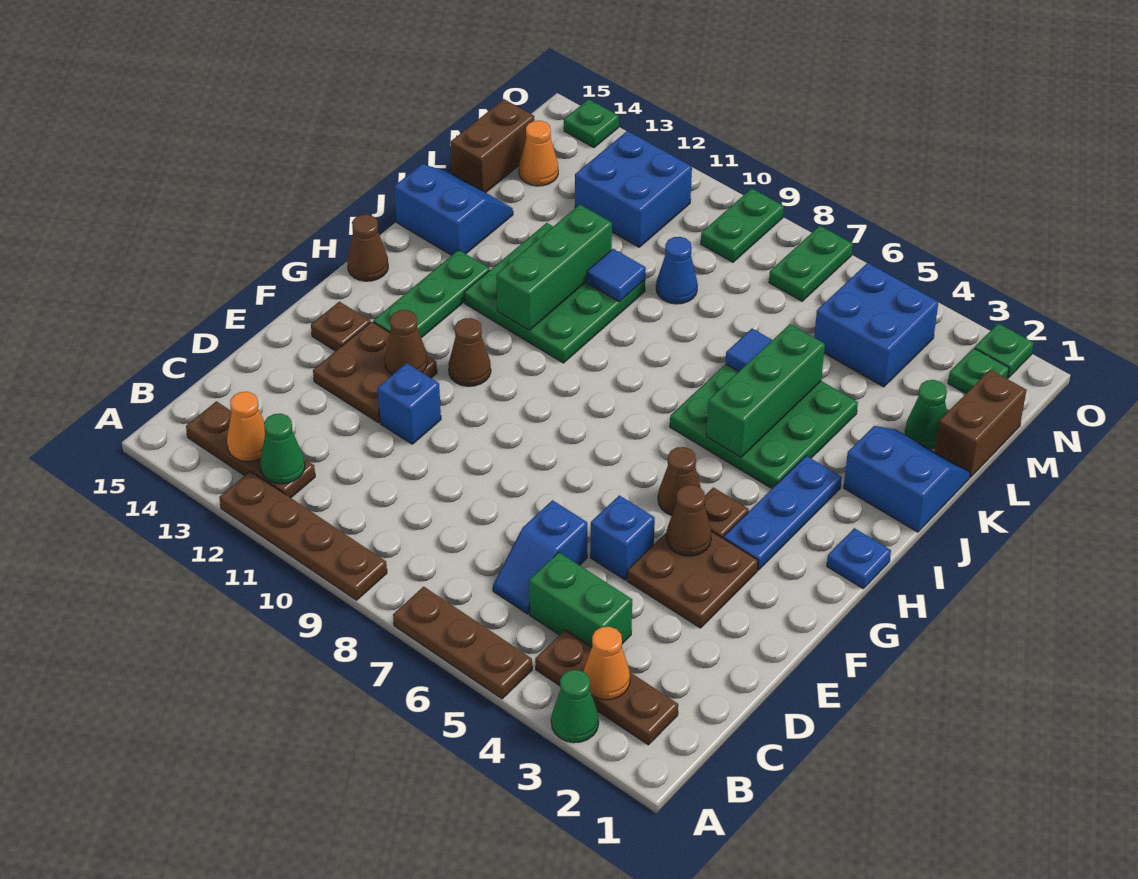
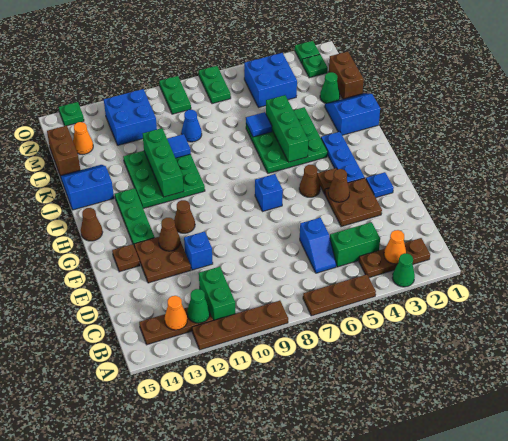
none -> green 1x2 brick [199,267,235,320]
blue 1x1 brick [590,495,655,580] -> blue 1x1 brick moved to [255,174,283,212]
blue 1x1 plate [827,528,891,588] -> blue 1x1 plate moved to [366,172,394,198]

